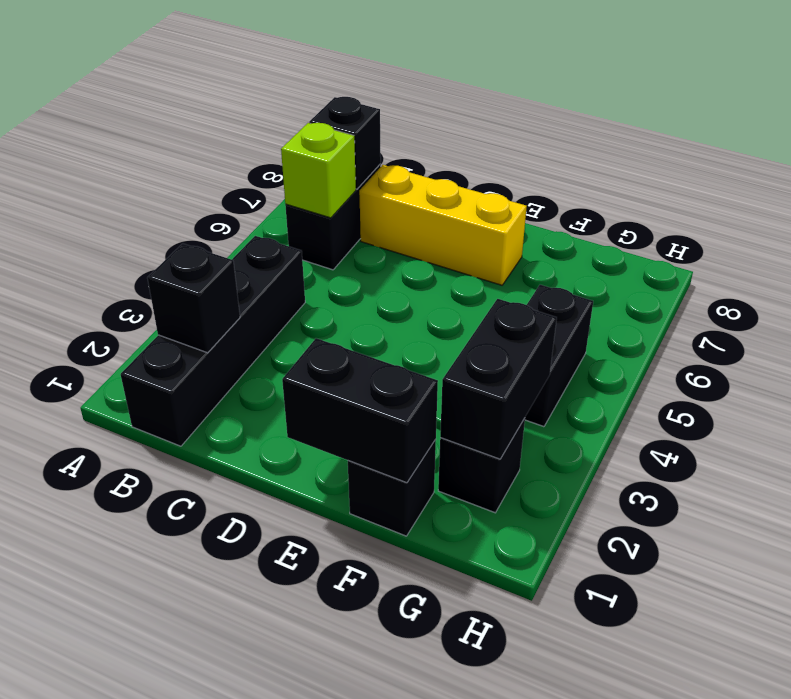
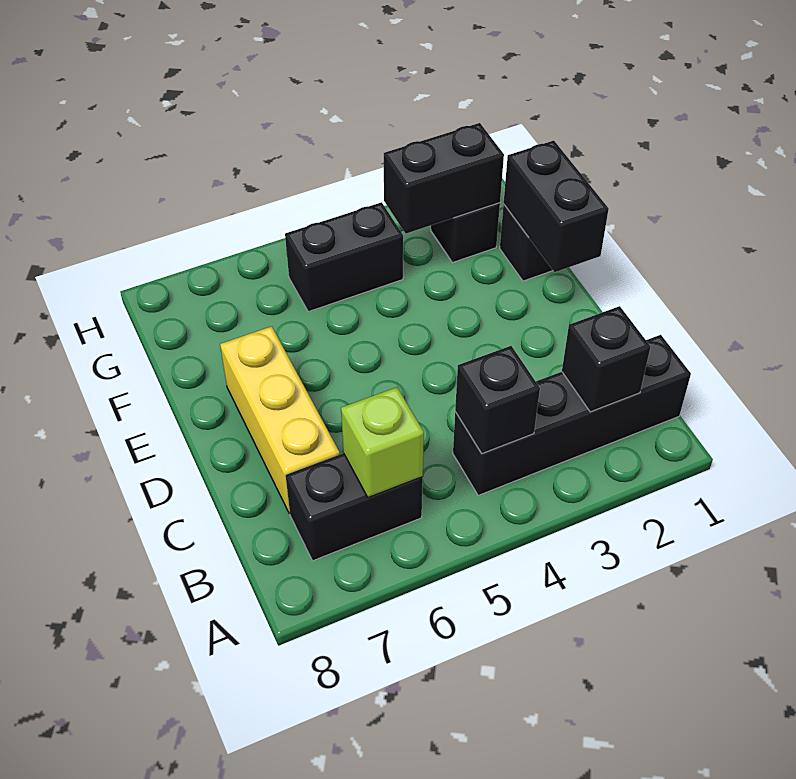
black 1x1 brick [309,97,381,189] -> black 1x1 brick moved to [455,346,540,453]

